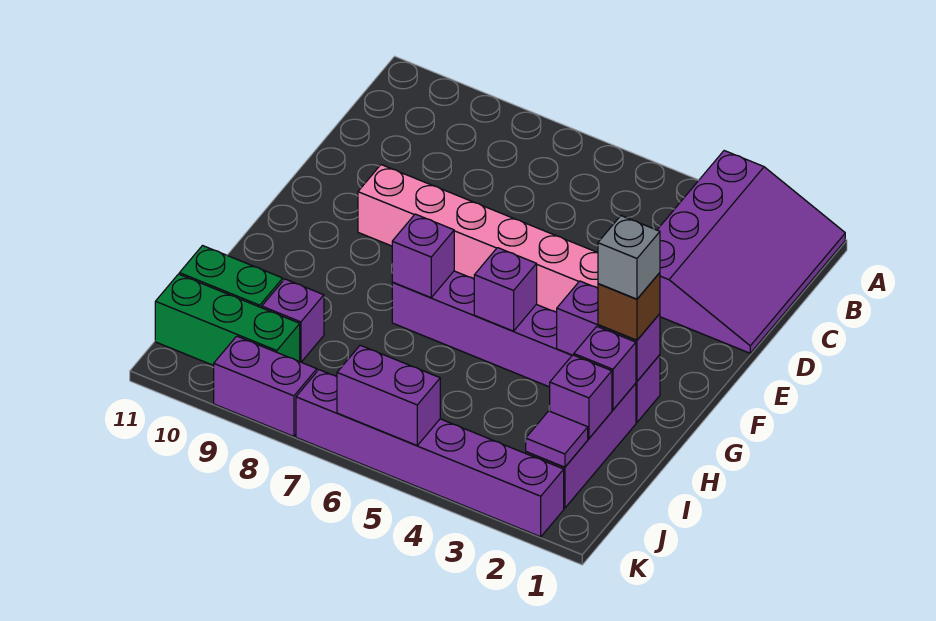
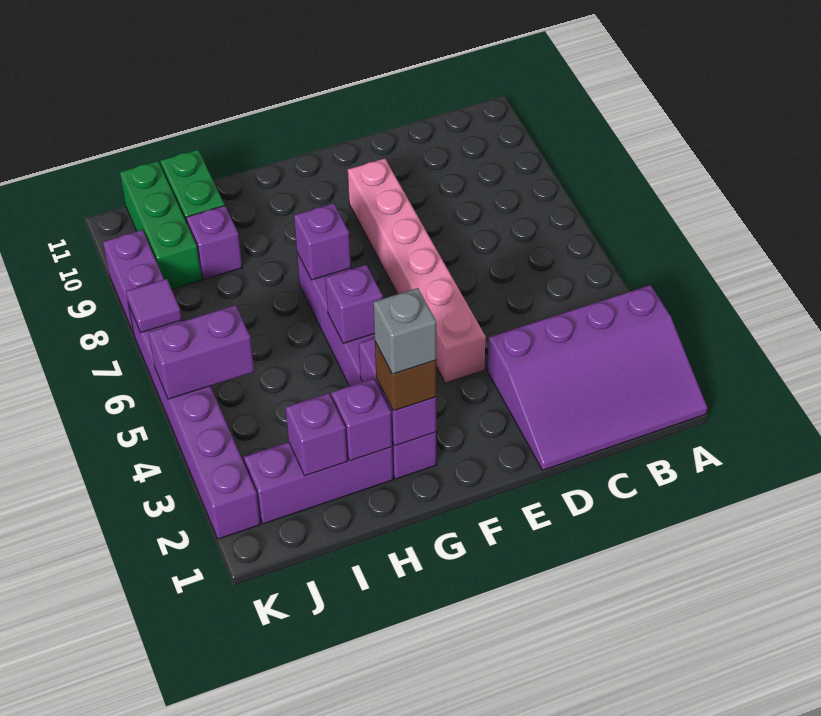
purple 1x1 tile [526,411,588,467] -> purple 1x1 tile moved to [126,279,182,333]
purple 1x2 brick [337,345,440,446] -> purple 1x2 brick turned to [148,305,254,399]

